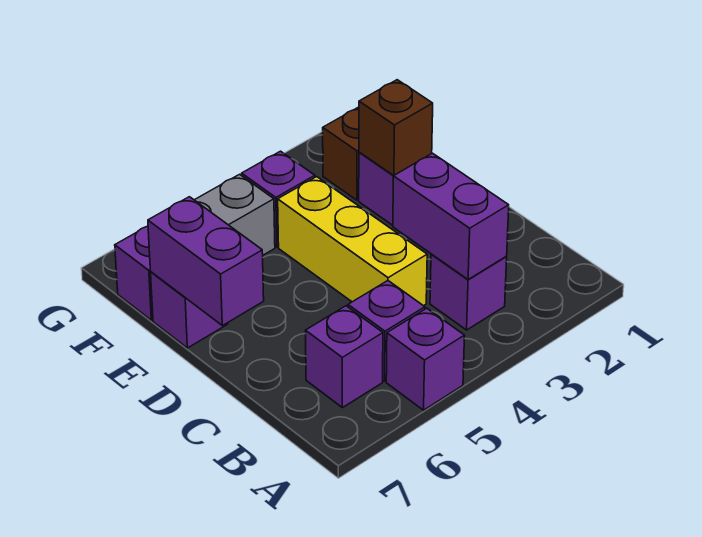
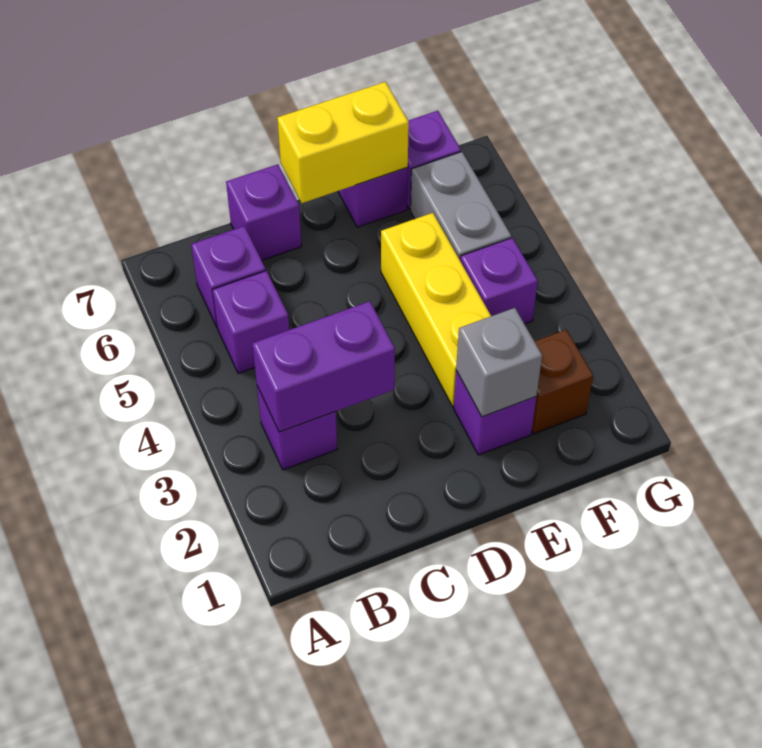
purple 1x1 brick [386,308,465,410] -> purple 1x1 brick moved to [226,164,302,260]
yellow 1x3 brick [278,177,427,306] -> yellow 1x3 brick turned to [381,213,491,406]
purple 1x2 brick [148,197,264,326] -> yellow 1x2 brick [277,82,409,203]
brown 1x1 brick [359,80,433,176] -> grey 1x1 brick [456,308,542,417]

